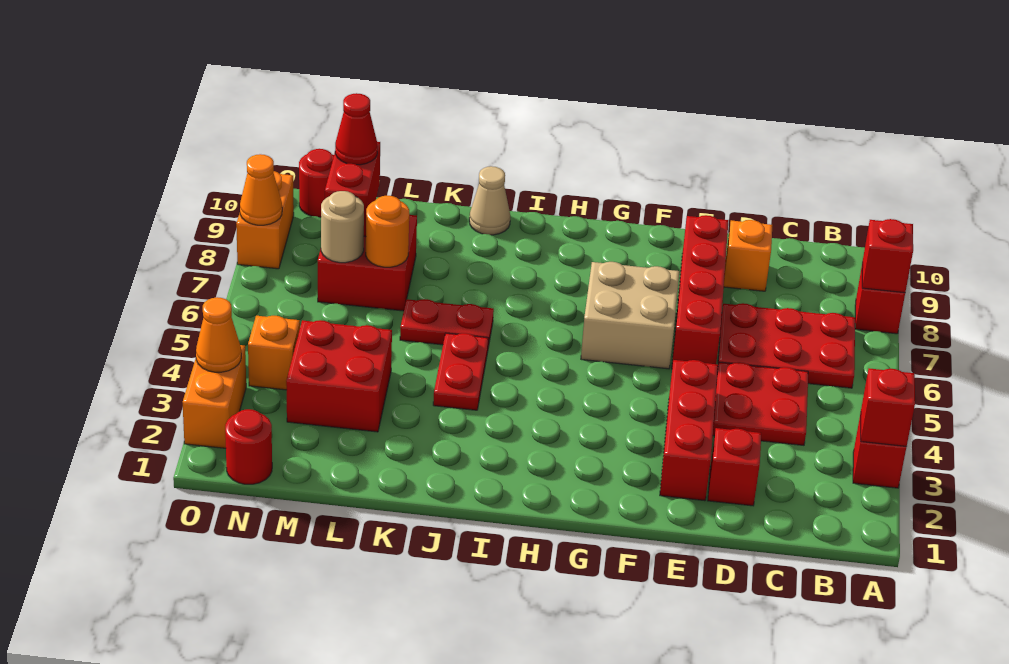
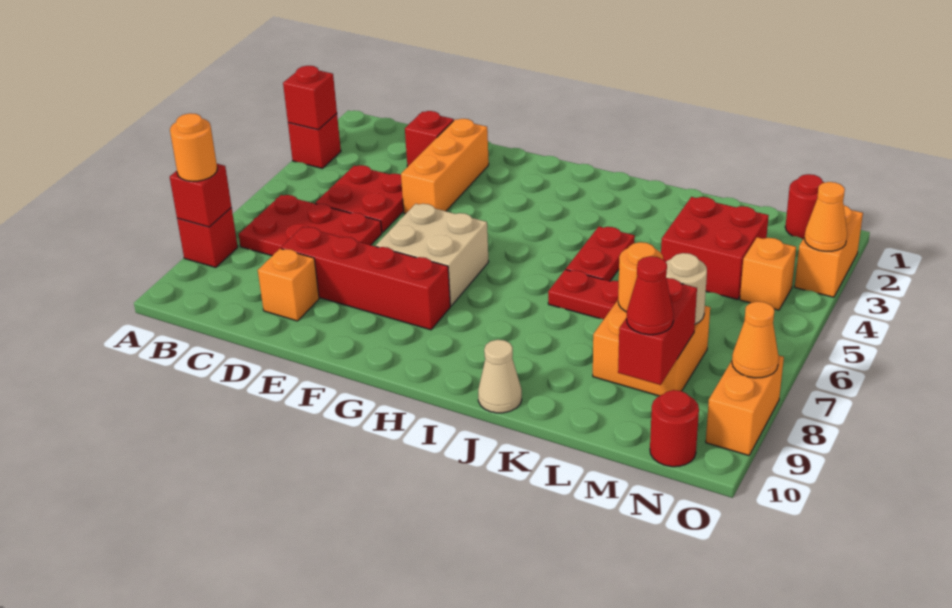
none -> orange 1x1 round brick [170,113,217,181]
red 1x3 brick [660,360,718,501] -> orange 1x3 brick [401,119,489,214]
red 1x4 brick [672,215,729,368] -> red 1x4 brick turned to [281,227,450,330]
red 2x2 brick [318,215,417,311] -> orange 2x2 brick [593,300,710,396]

